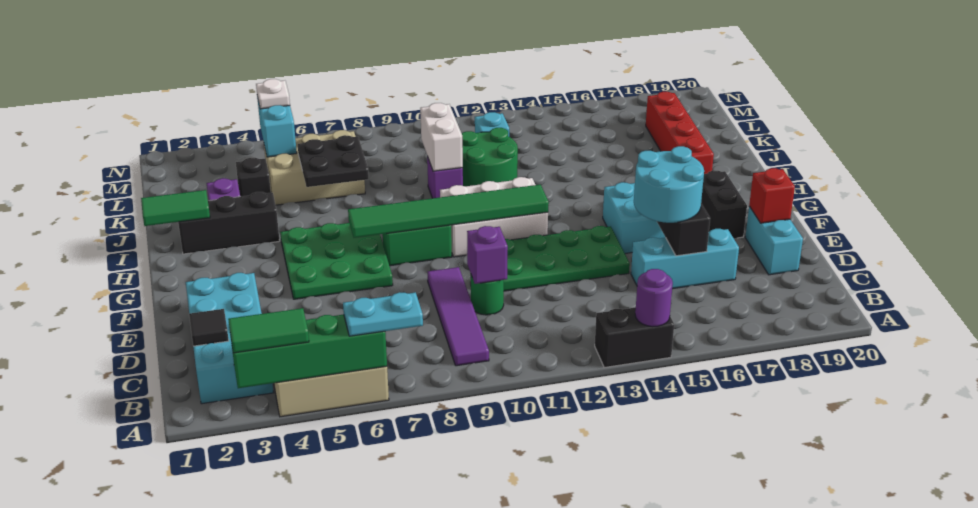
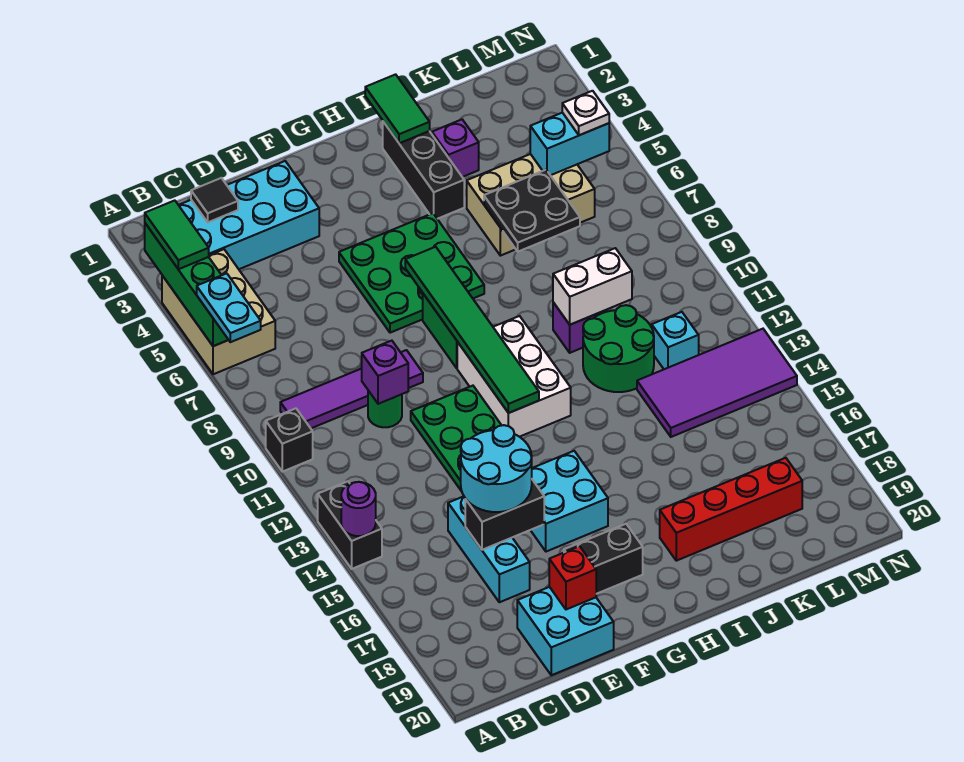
cyan 1x2 brick [745,206,803,275] -> cyan 2x2 brick [517,587,614,675]
black 1x1 brick [236,158,271,197] -> black 1x1 brick moved to [266,408,313,472]
tan 2x3 brick [264,130,365,205] -> tan 2x3 brick turned to [467,154,595,256]
none -> purple 2x4 tile [637,329,797,437]

